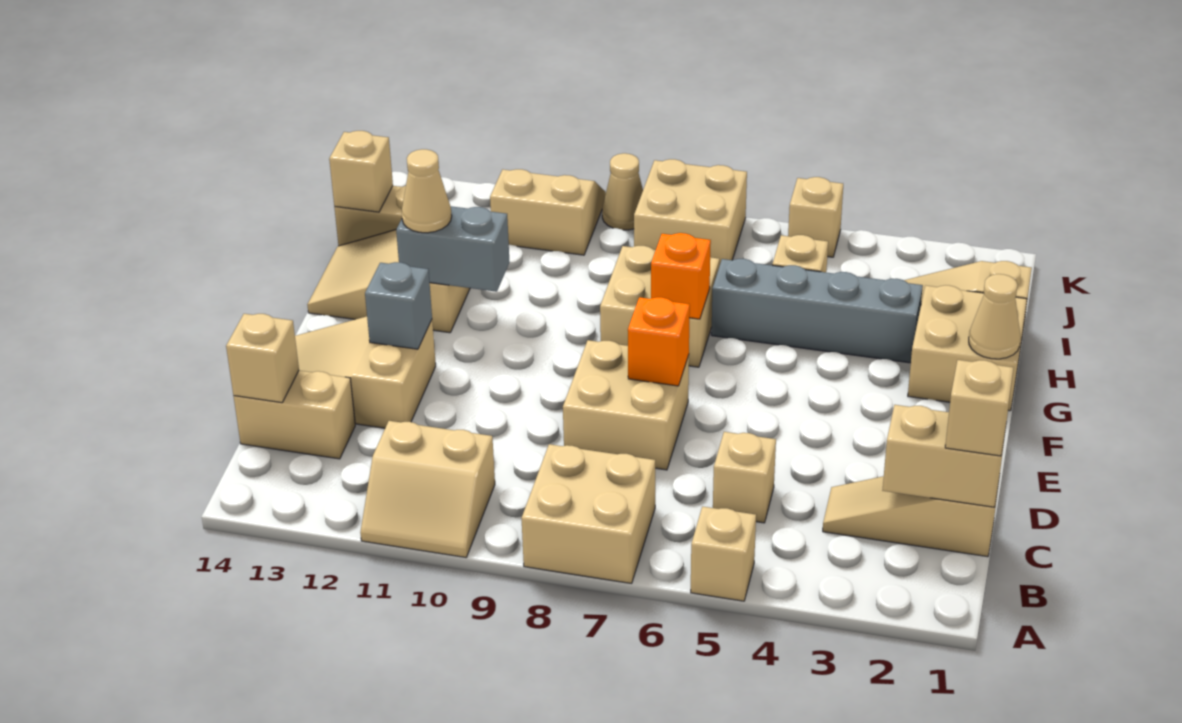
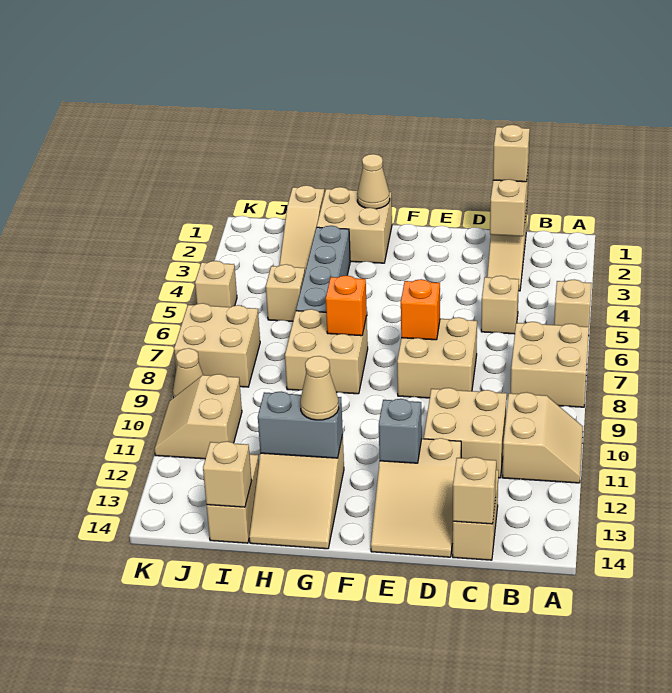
none -> tan 2x2 brick [424,388,507,478]
grey 1x2 brick [396,206,509,292] -> grey 1x2 brick turned to [258,392,343,458]

